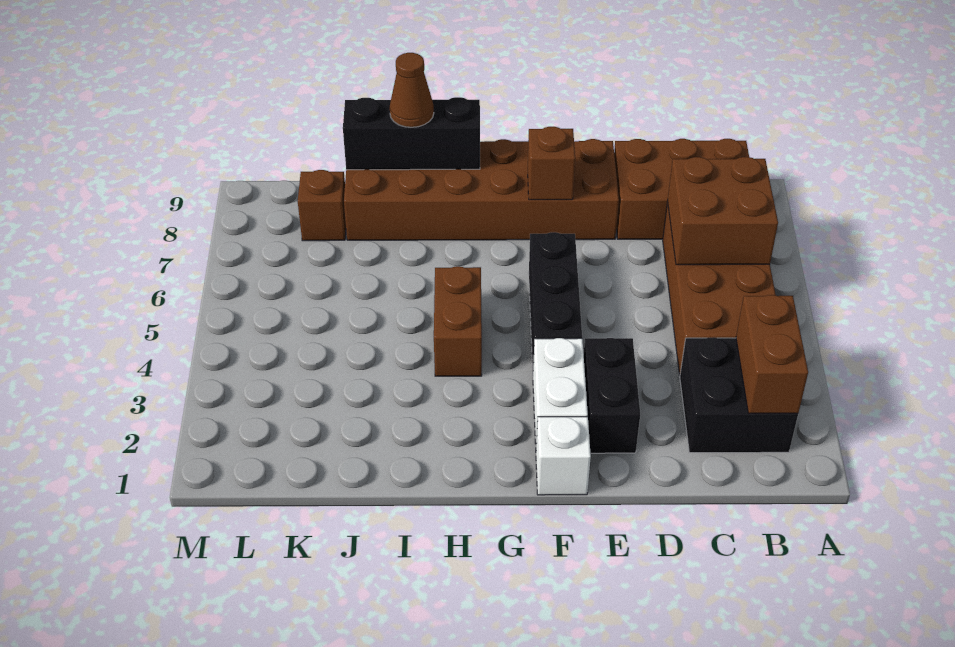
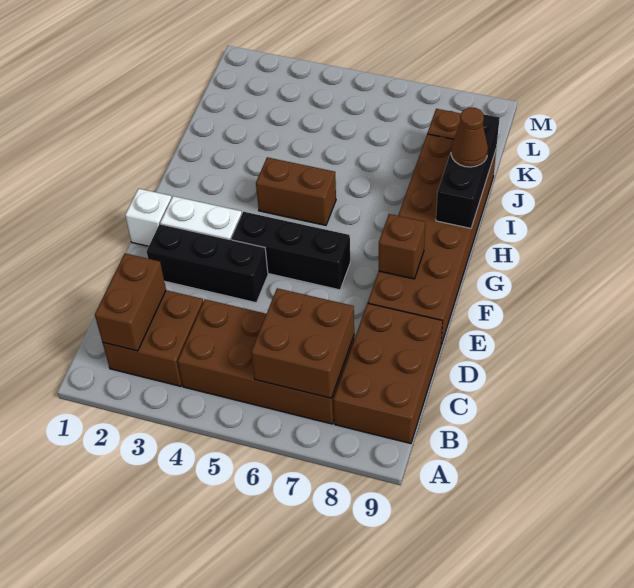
black 2x2 brick [680,338,798,453] -> brown 2x2 brick [103,290,203,386]
brown 1x2 brick [736,295,808,413] -> brown 1x2 brick turned to [95,253,166,351]
black 1x2 brick [584,338,640,453] -> black 1x3 brick [146,224,268,303]

